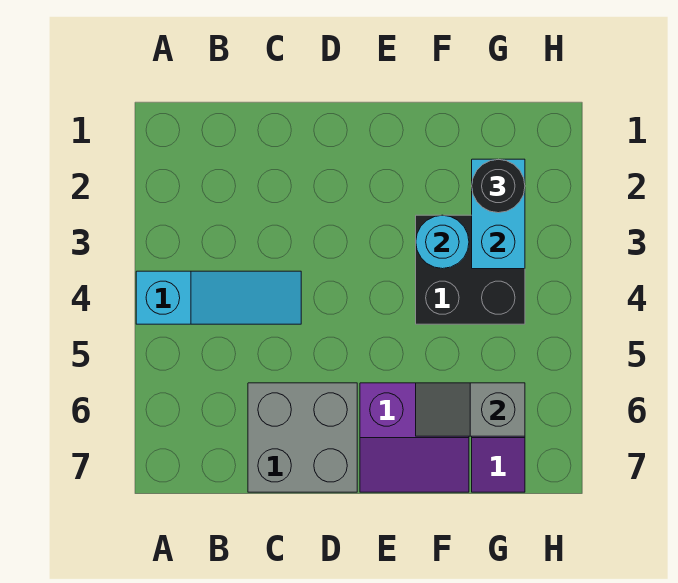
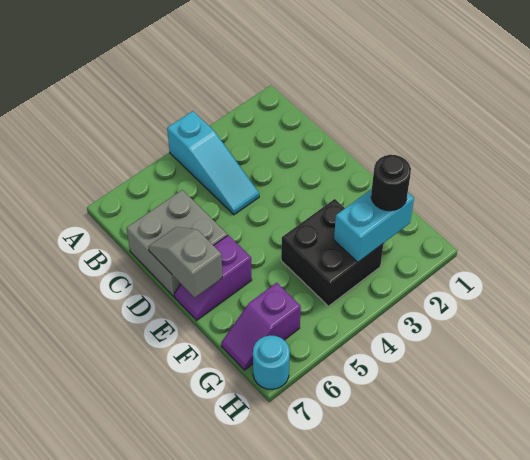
purple 2x2 slope [360,383,469,492] -> purple 1x2 slope [174,235,252,320]
cyan 1x1 round brick [416,215,469,269] -> cyan 1x1 round brick moved to [253,336,290,389]
grey 1x2 slope [416,383,525,436] -> grey 1x2 slope moved to [148,227,222,297]

